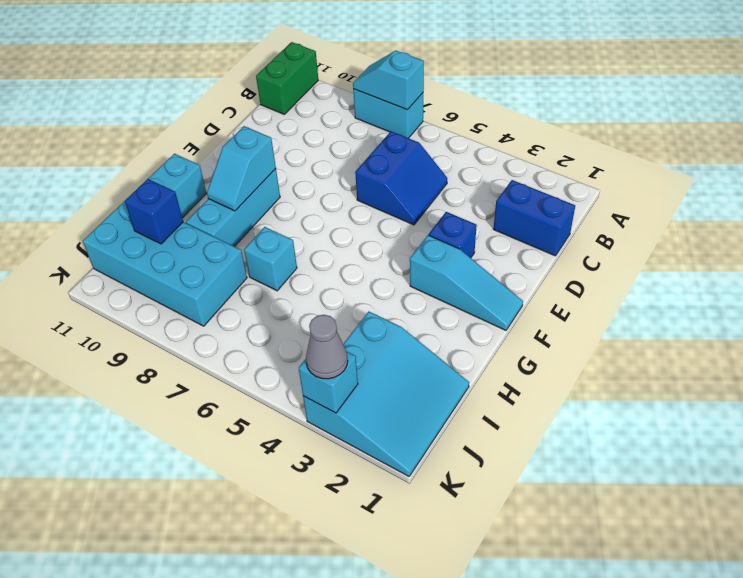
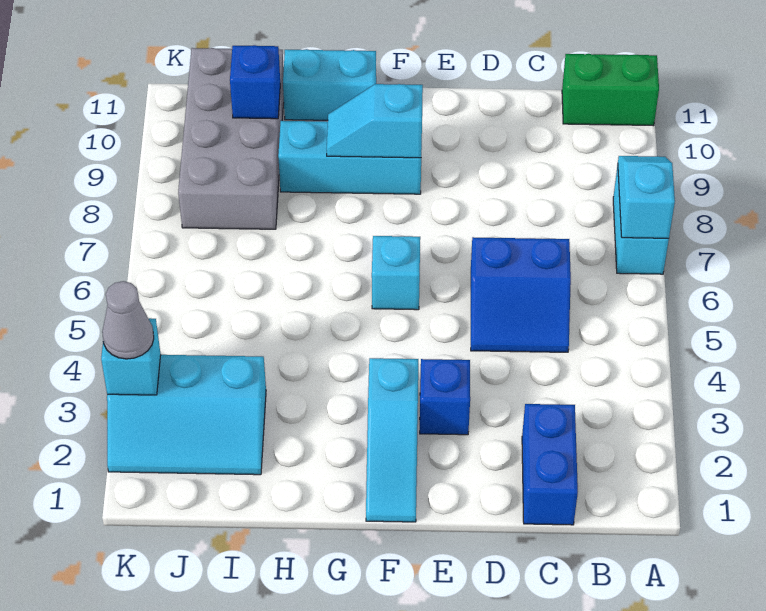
cyan 1x1 brick [244,227,297,291] -> cyan 1x1 brick moved to [372,236,420,310]
cyan 3x3 slope [303,312,469,476] -> cyan 2x3 slope [107,355,266,475]
cyan 2x4 brick [83,201,247,326] -> grey 2x4 brick [178,48,284,229]

